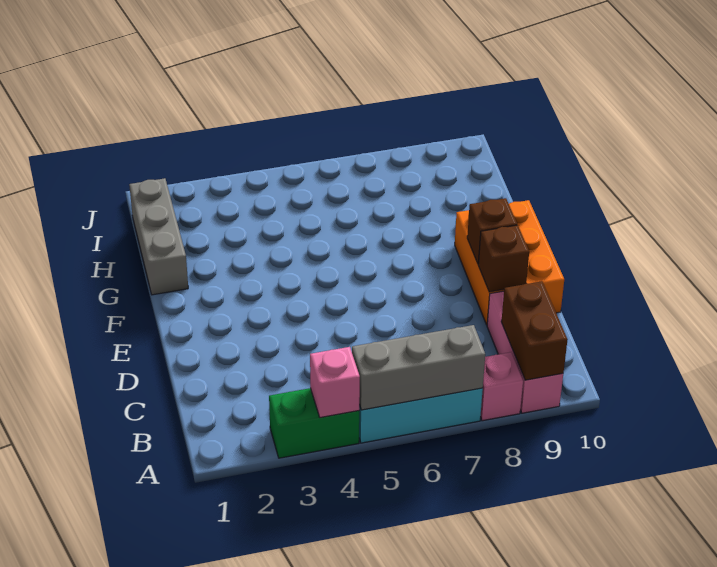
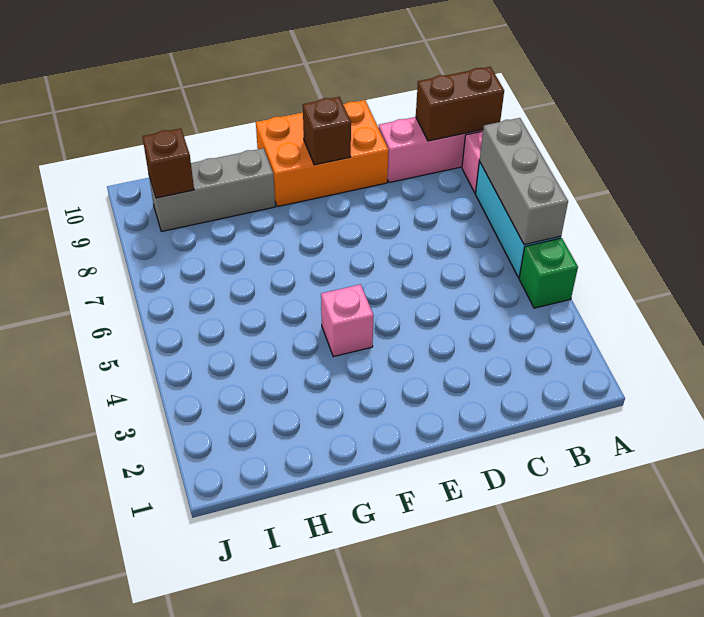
green 1x2 brick [269,388,359,458] -> green 1x1 brick [519,238,578,308]
pink 1x1 brick [310,347,360,417] -> pink 1x1 brick moved to [321,284,374,357]
brown 1x1 brick [478,225,529,292] -> brown 1x1 brick moved to [142,129,194,198]
grey 1x3 brick [129,178,188,295] -> grey 1x3 brick moved to [149,148,275,232]

